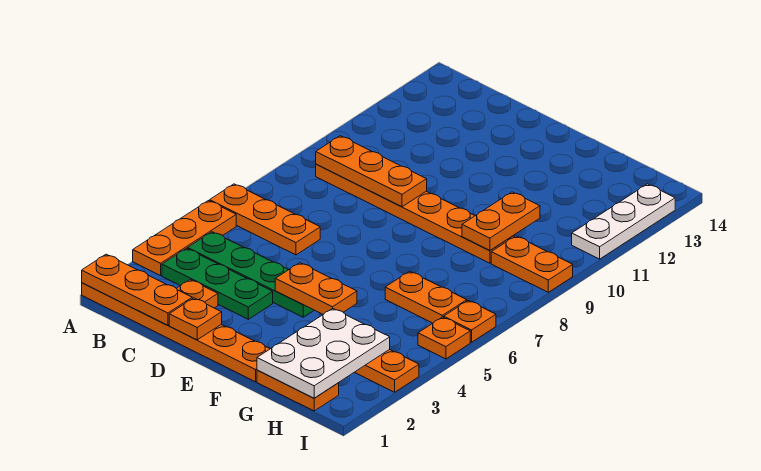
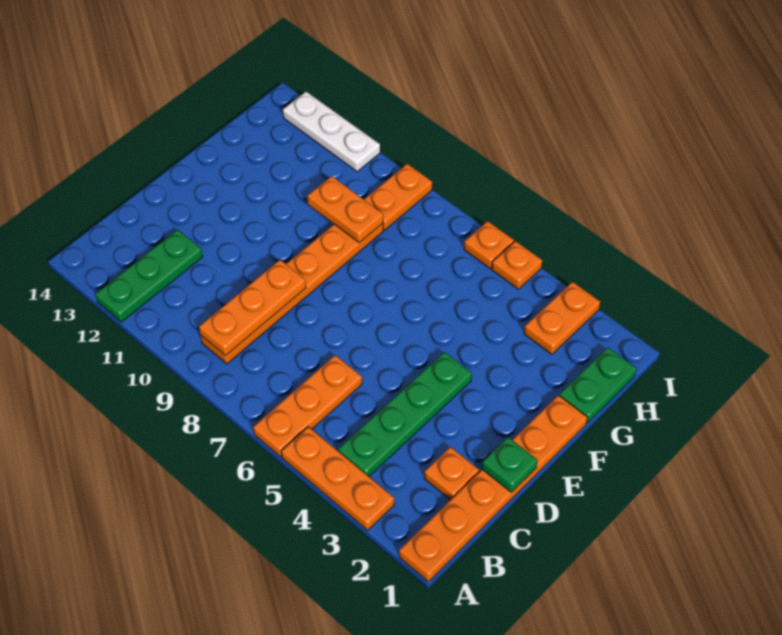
orange 1x3 plate [82,254,192,325] -> none
green 1x3 plate [162,248,273,319] -> green 1x3 plate moved to [96,230,203,322]
orange 1x1 plate [169,298,222,340] -> green 1x1 plate [482,437,538,492]
orange 1x2 plate [275,263,357,314] -> none
orange 1x2 plate [257,370,339,411] -> green 1x2 plate [559,347,637,423]
white 2x3 plate [257,309,390,398] -> none
orange 1x2 plate [385,271,467,323] -> none

